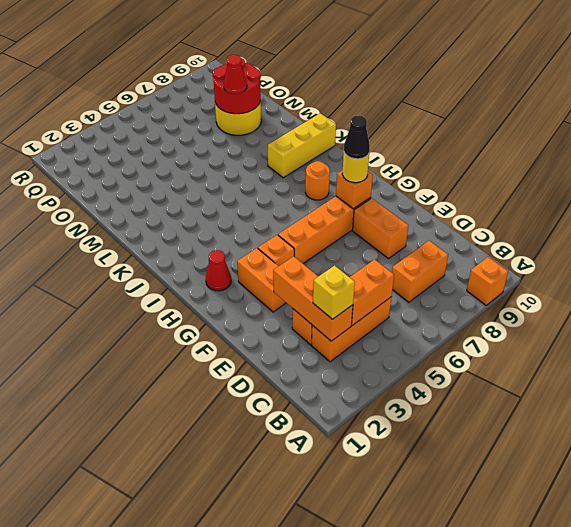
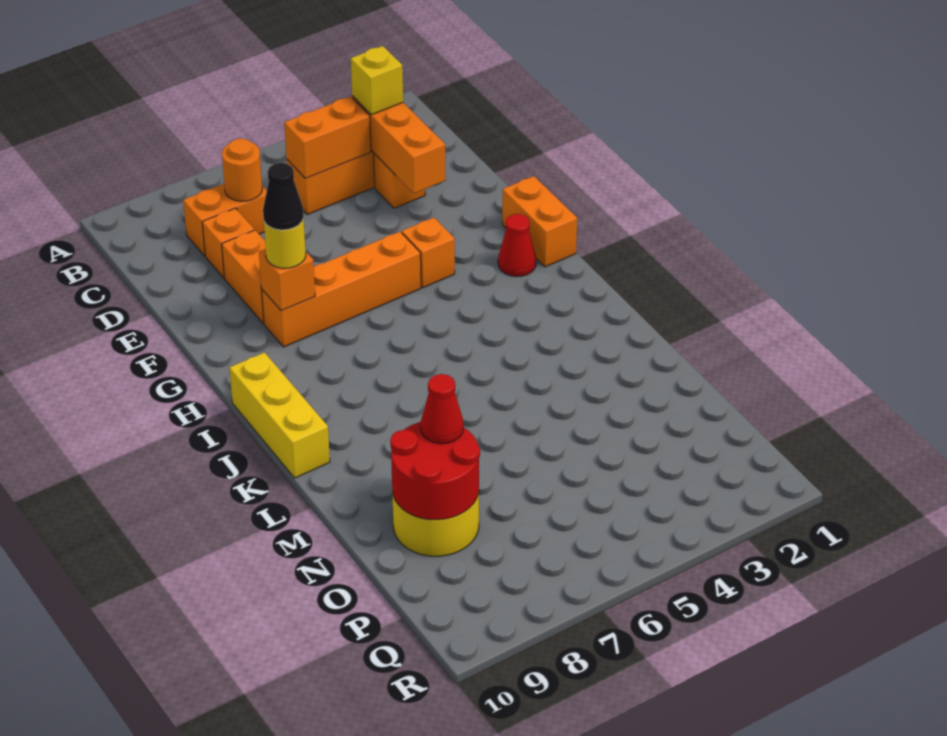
orange 1x1 brick [467,257,508,305] -> orange 1x1 brick moved to [202,208,254,278]
orange 1x2 brick [237,248,286,312] -> orange 1x2 brick moved to [502,176,577,267]
orange 1x1 round brick [306,161,330,200] -> orange 1x1 round brick moved to [222,138,262,201]
yellow 1x3 brick [268,113,336,178] -> yellow 1x3 brick turned to [230,353,330,478]

